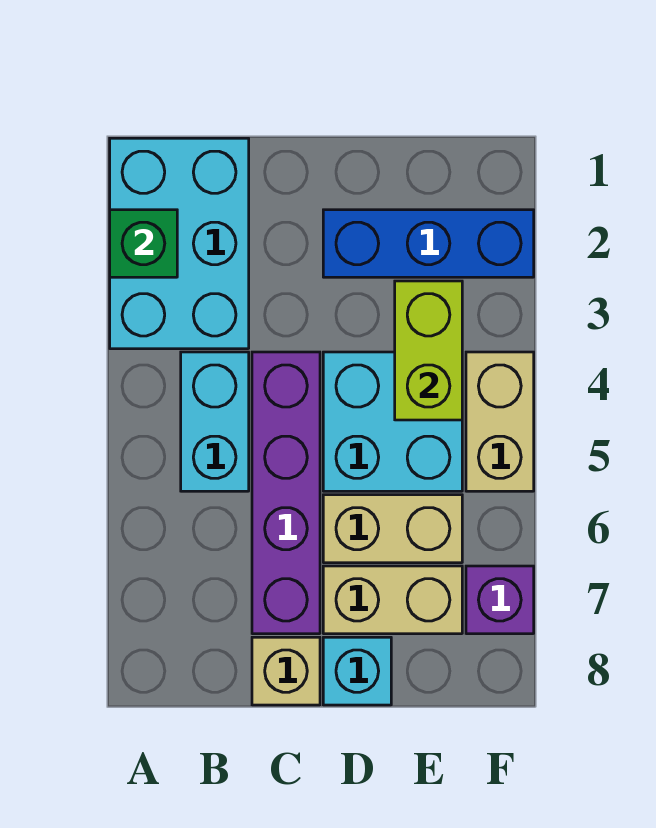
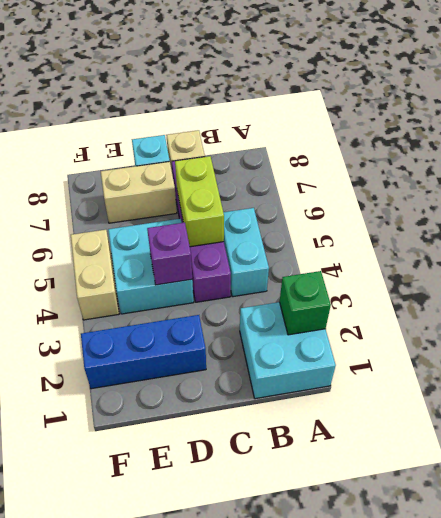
cyan 2x3 brick [110,138,249,349] -> cyan 2x2 brick [240,302,336,399]
tan 1x2 brick [323,495,462,563] -> none
lime 1x2 brick [395,281,462,420] -> lime 1x2 brick moved to [175,156,224,247]
purple 1x1 brick [466,566,534,634] -> purple 1x1 brick moved to [147,223,192,285]

